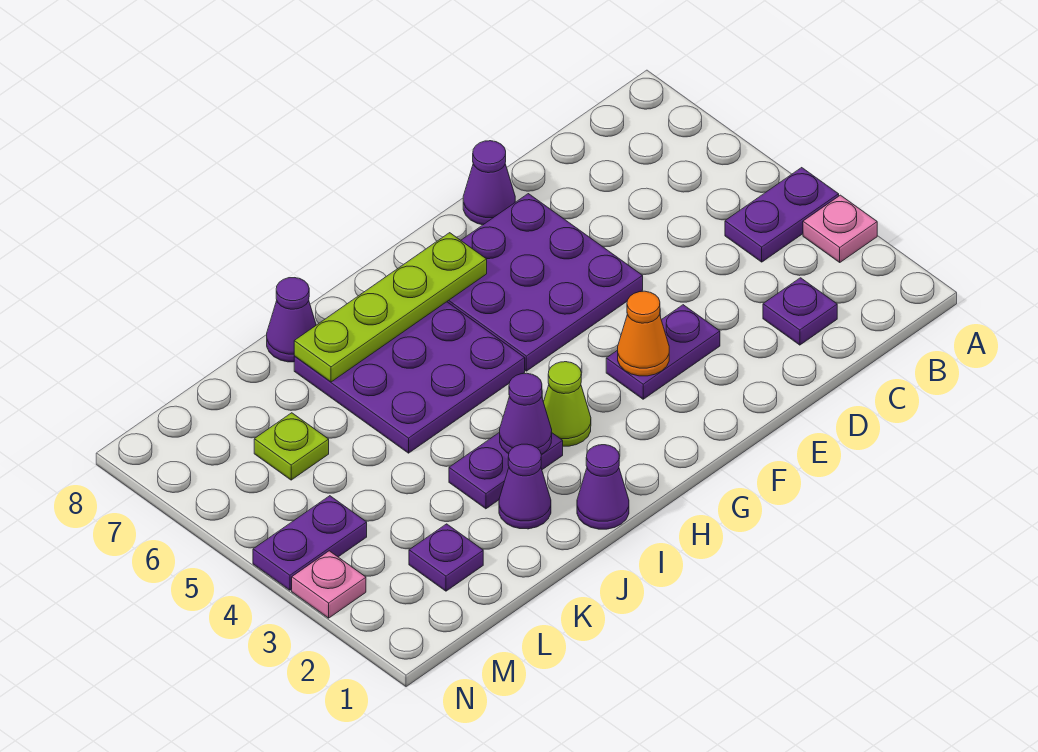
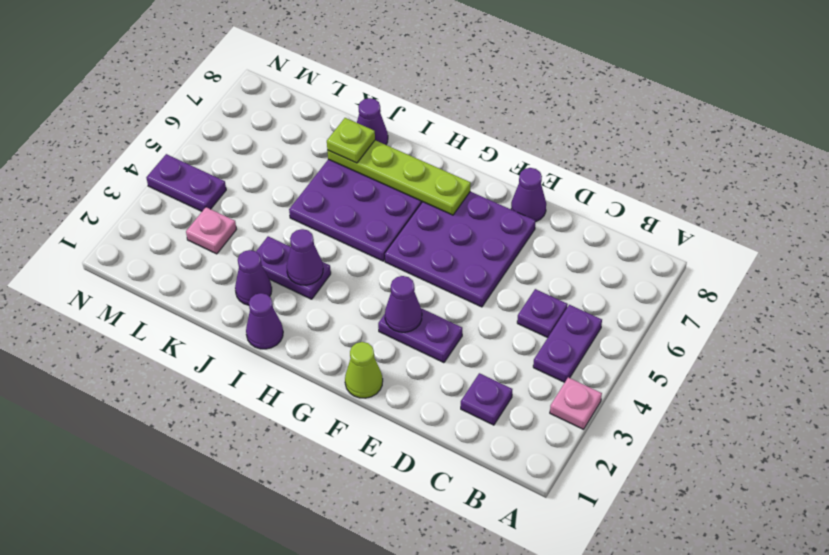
purple 1x2 plate [725,168,839,262] -> purple 1x2 plate turned to [533,305,602,382]
orange 1x1 cone [618,291,669,376] -> purple 1x1 cone [385,276,422,332]
lime 1x1 cone [544,362,591,446] -> lime 1x1 cone moved to [345,342,383,398]
purple 1x1 plate [409,524,483,591] -> purple 1x1 plate moved to [517,289,568,338]
lime 1x1 plate [254,413,329,480] -> lime 1x1 plate moved to [327,118,375,163]
pink 1x1 plate [292,551,366,618] -> pink 1x1 plate moved to [186,207,236,254]

